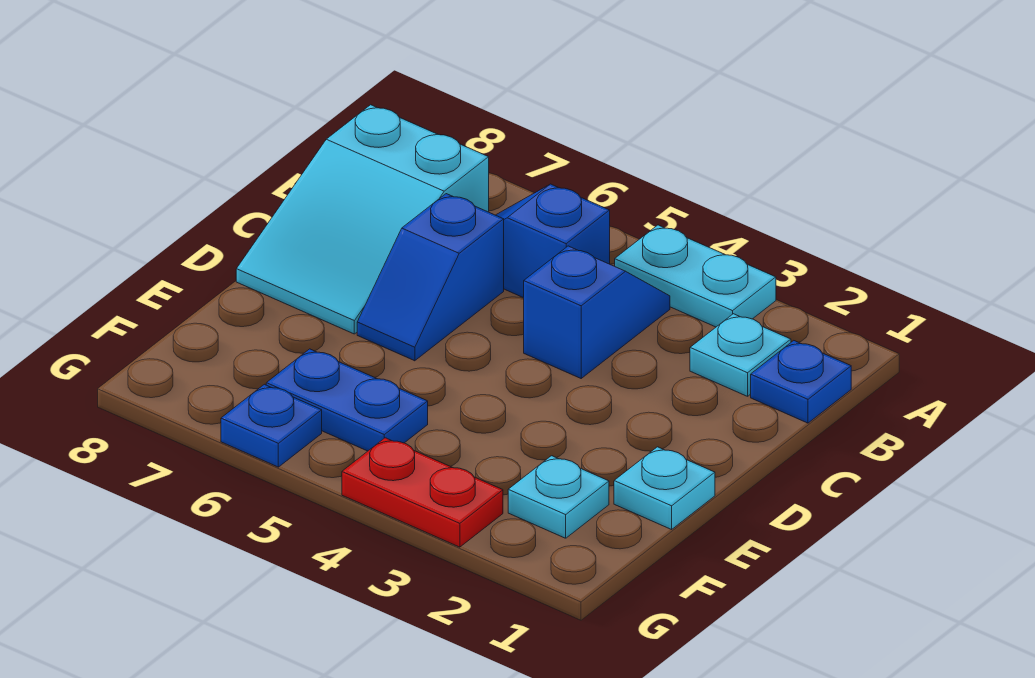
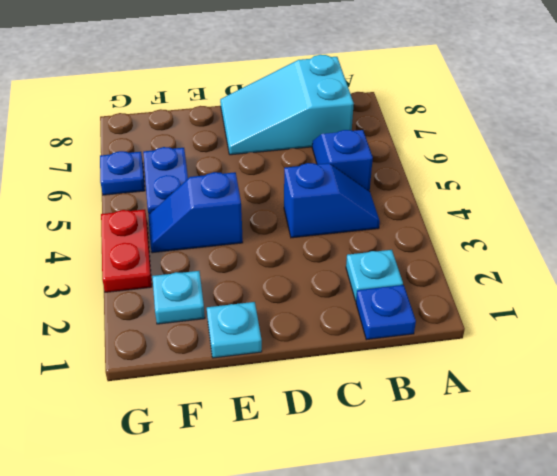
cyan 1x2 plate [615,225,776,327] -> none
blue 1x2 slope [357,194,504,361] -> blue 1x2 slope moved to [148,172,243,253]

